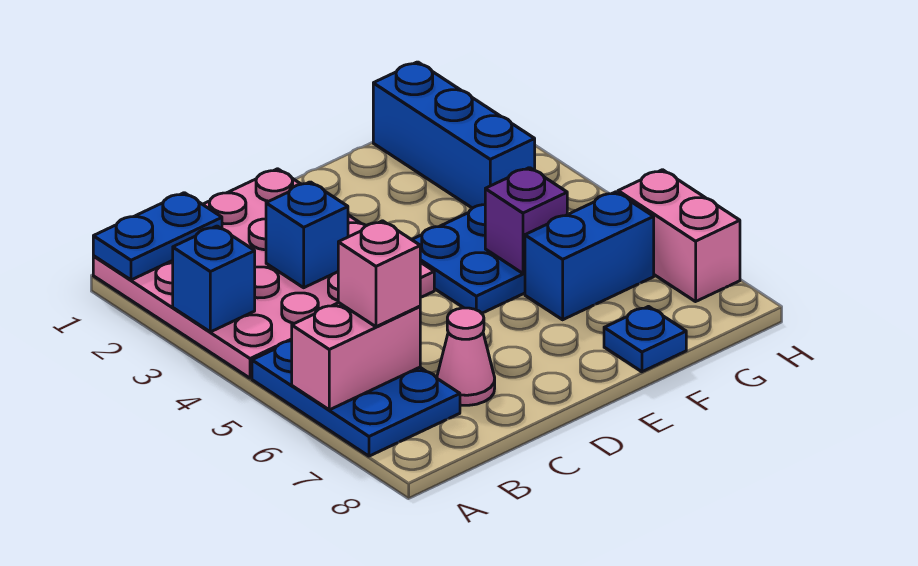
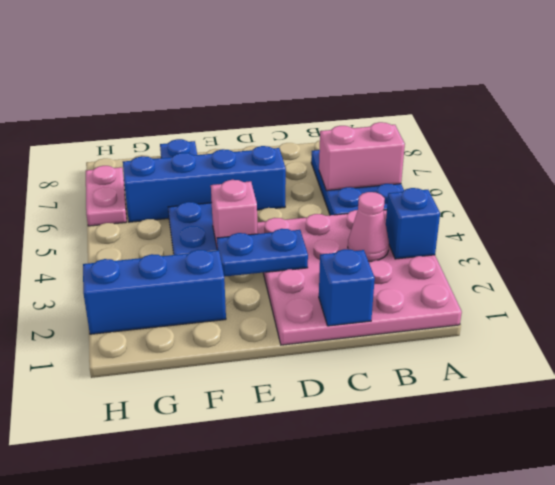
blue 1x2 plate [93,193,222,280] -> blue 1x2 plate moved to [217,229,308,277]
pink 1x1 brick [338,221,420,327] -> pink 1x1 brick moved to [211,180,258,246]
blue 1x1 brick [266,182,348,288] -> blue 1x1 brick moved to [319,249,375,326]
pink 1x1 cone [437,308,495,405] -> pink 1x1 cone moved to [348,192,389,261]
purple 1x1 brick [485,168,567,273] -> none
blue 1x2 brick [525,192,654,320] -> blue 1x4 brick [123,146,286,222]
blue 1x3 brick [373,62,535,208] -> blue 1x3 brick turned to [83,250,226,334]
pink 1x2 brick [618,170,740,302] -> pink 1x2 plate [86,166,127,226]

